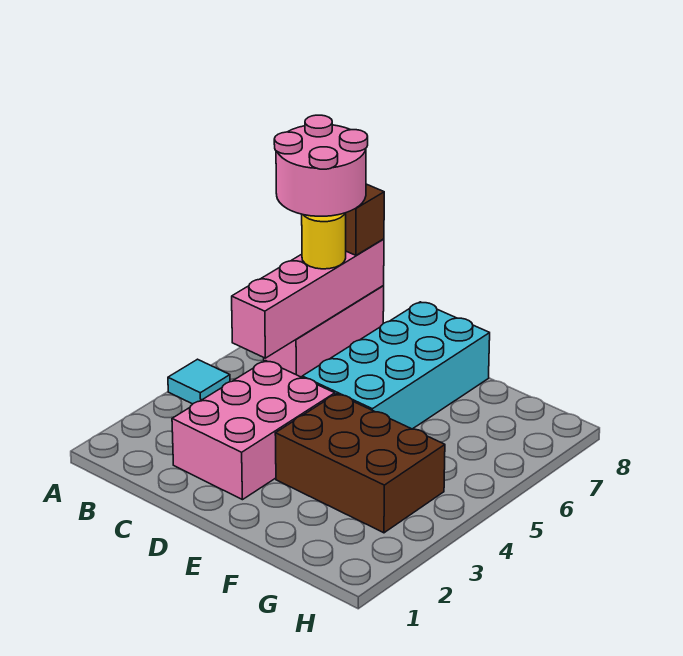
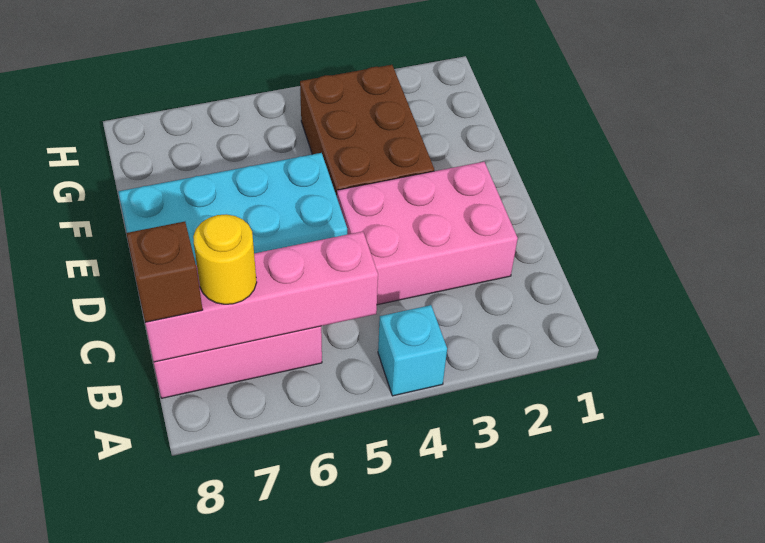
cyan 1x1 tile [168,359,230,404] -> cyan 1x1 brick [378,305,447,396]
pink 2x2 round brick [274,115,368,216] -> none

